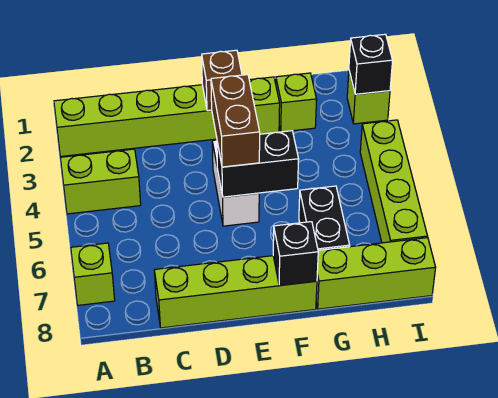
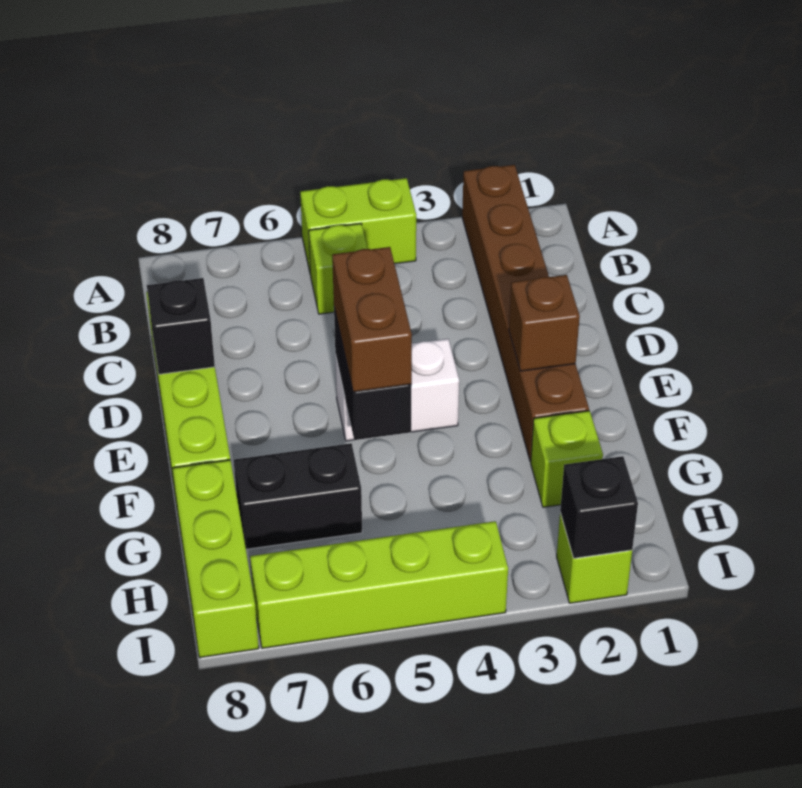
lime 1x6 brick [54,77,280,156] -> brown 1x6 brick [462,165,589,462]
lime 1x2 brick [60,149,141,214] -> lime 1x2 brick turned to [300,178,416,272]
lime 1x1 brick [71,243,115,305] -> lime 1x1 brick moved to [309,224,367,314]
brown 1x2 brick [211,75,260,167] -> brown 1x2 brick turned to [332,247,412,392]
black 1x1 brick [273,222,318,286] -> black 1x1 brick moved to [147,278,215,374]

